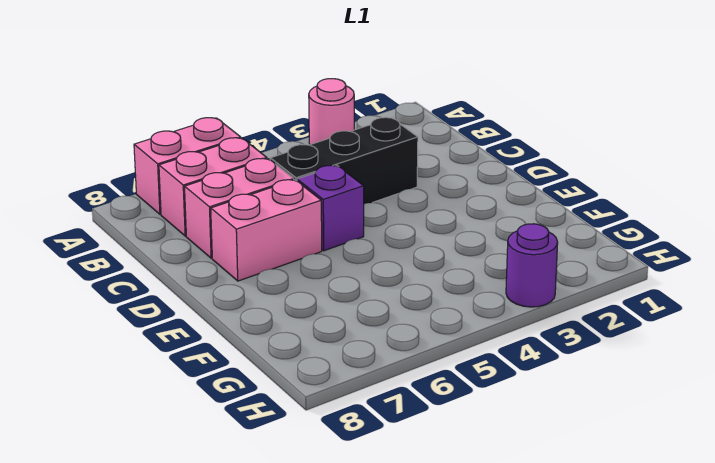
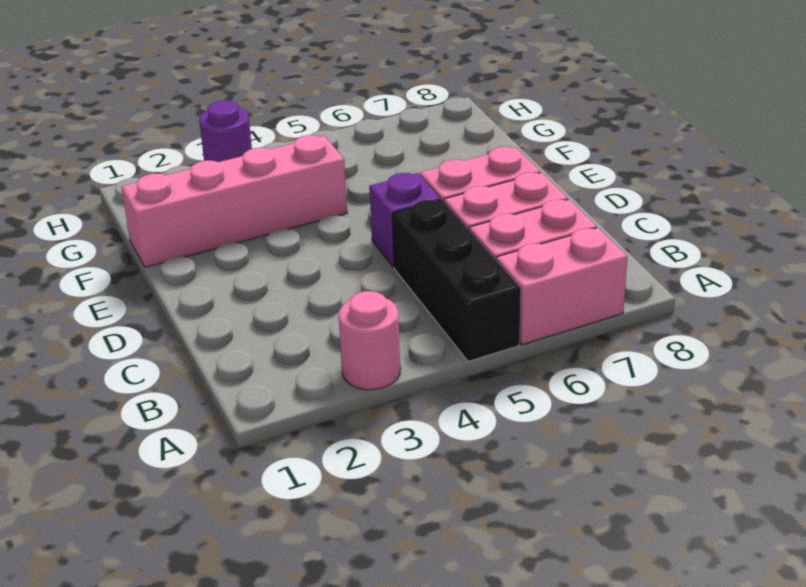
black 1x3 brick [270,117,418,204] -> black 1x3 brick turned to [392,200,521,361]
none -> pink 1x4 brick [121,135,347,267]

